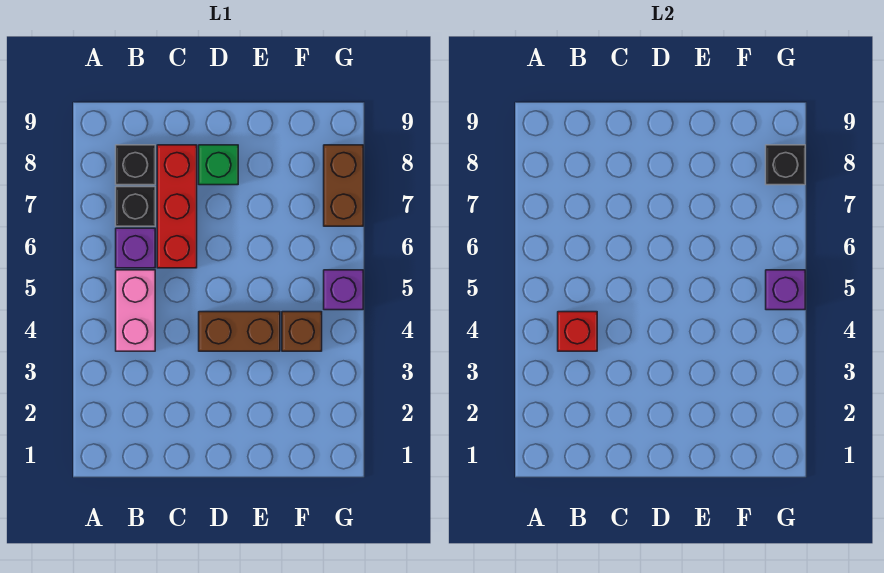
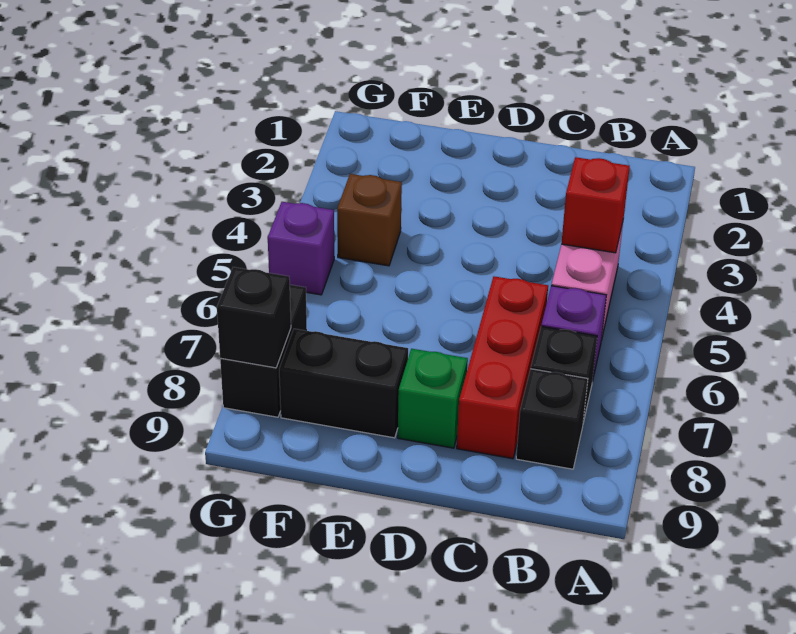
brown 1x2 brick [199,312,280,351] -> none
none -> black 1x2 brick [279,329,408,438]
purple 1x1 brick [766,270,805,310] -> none
brown 1x2 brick [324,145,363,226] -> black 1x2 brick [220,285,307,417]

